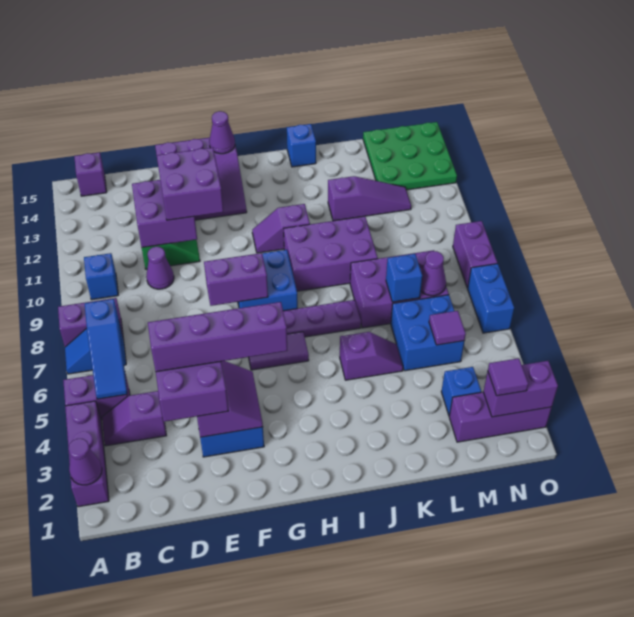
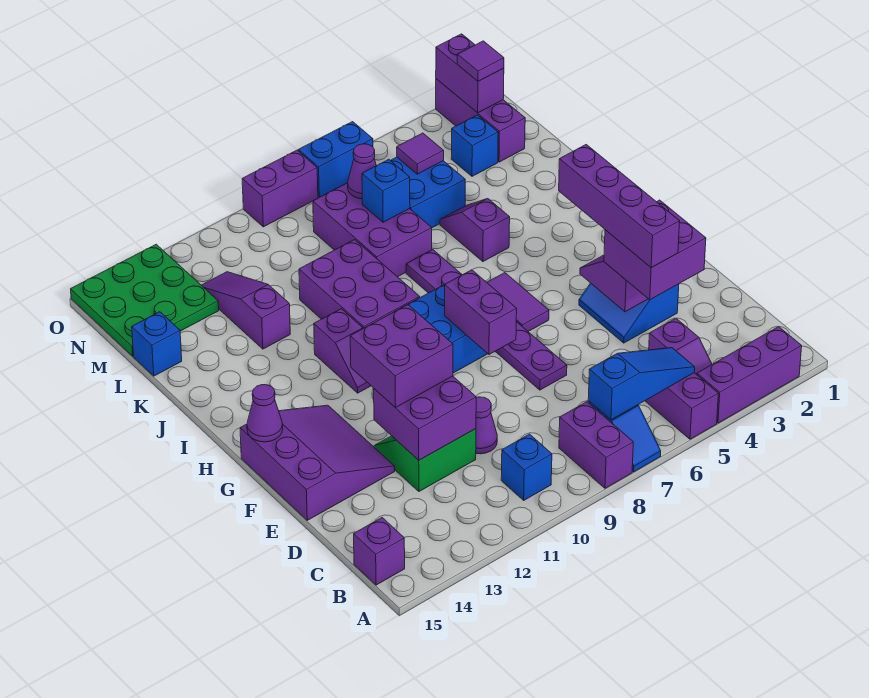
purple 1x1 cone [68,439,102,485] -> none
blue 1x1 brick [287,124,316,167] -> blue 1x1 brick moved to [132,312,182,376]

